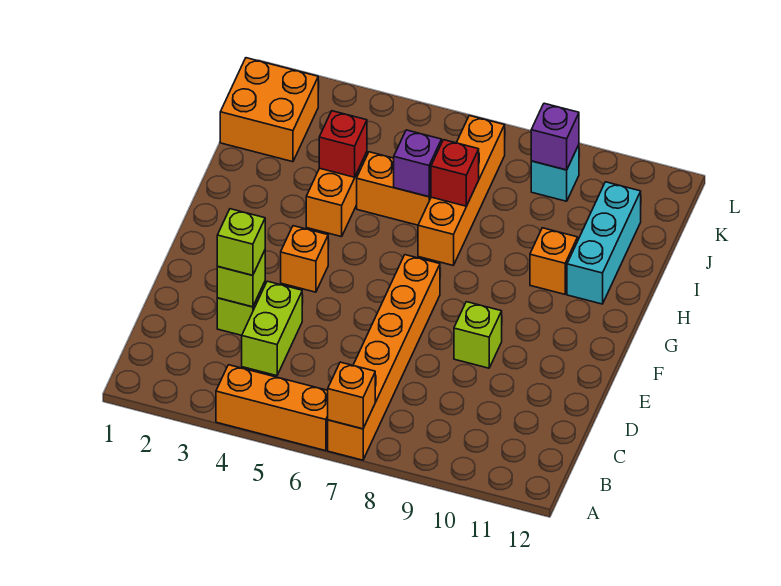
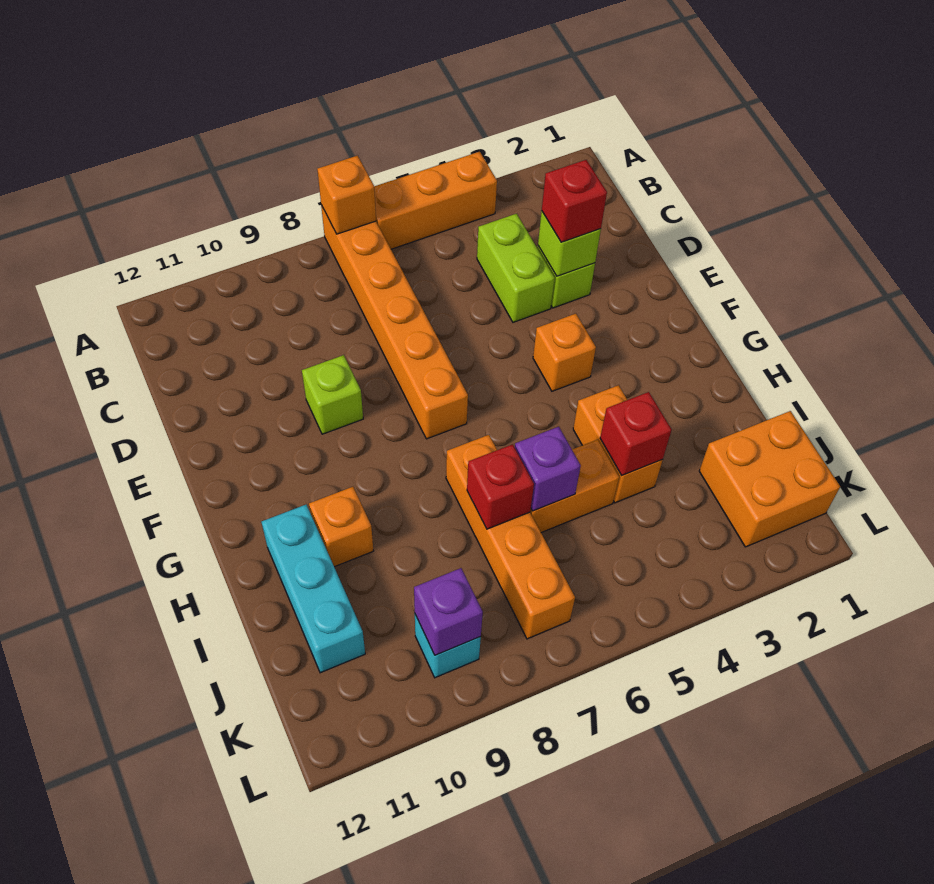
lime 1x1 brick [217,209,265,275] -> red 1x1 brick [542,160,607,242]

